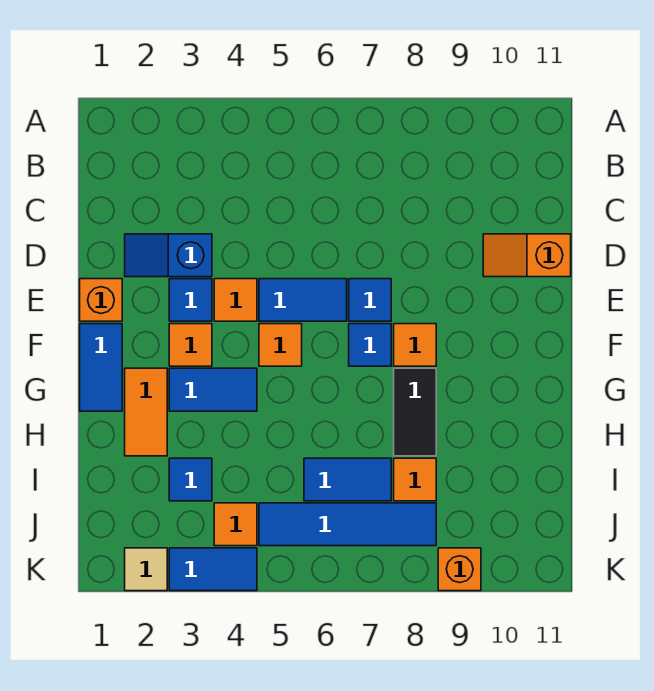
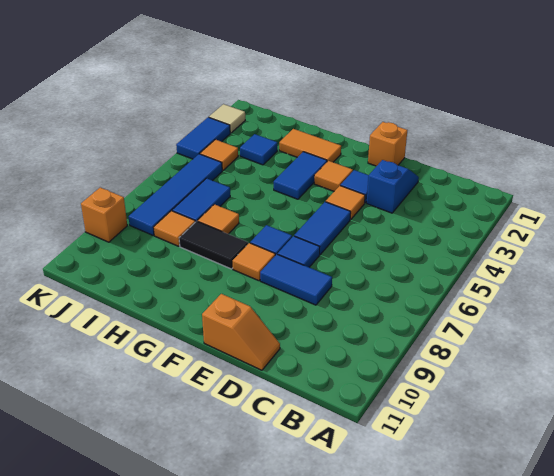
orange 1x2 slope [483,234,571,277] -> orange 1x2 slope turned to [202,294,280,370]
blue 1x2 tile [80,324,122,411] -> blue 1x2 tile moved to [260,254,332,305]
orange 1x1 tile [259,324,302,366] -> orange 1x1 tile moved to [198,204,239,234]

